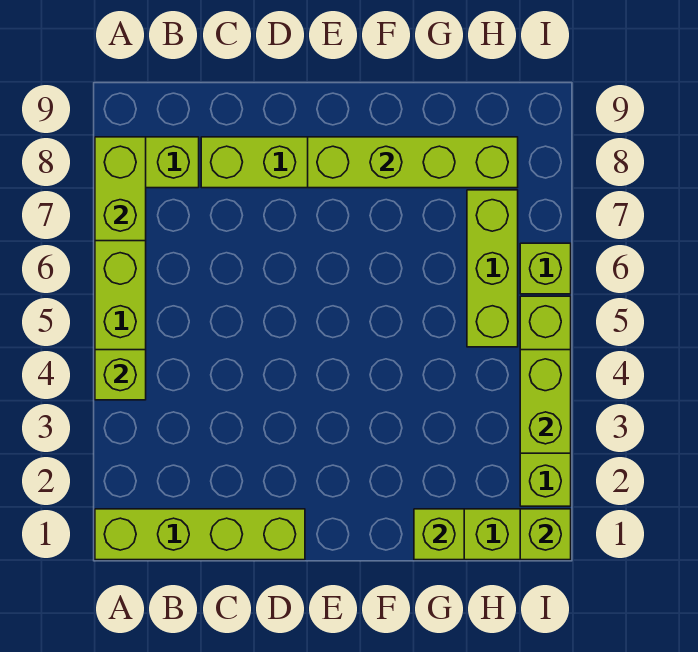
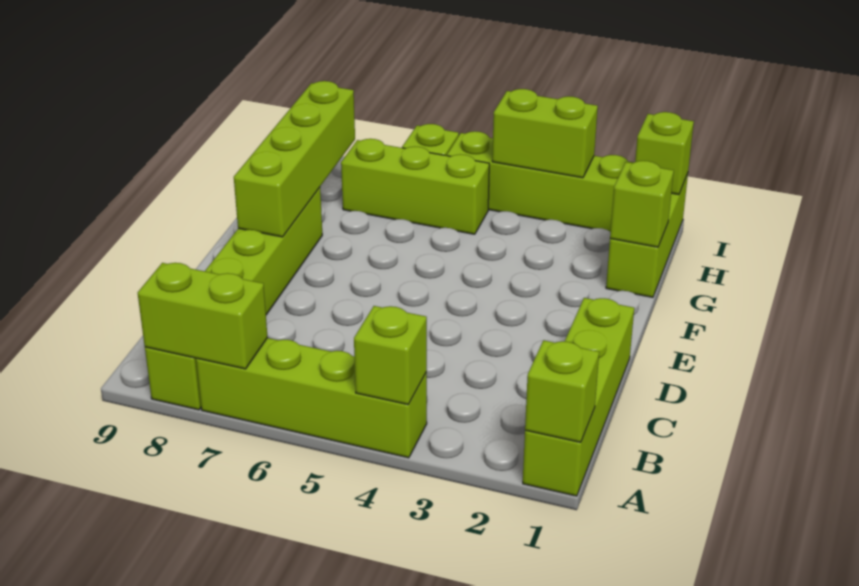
none -> lime 1x1 brick [525,340,599,442]

